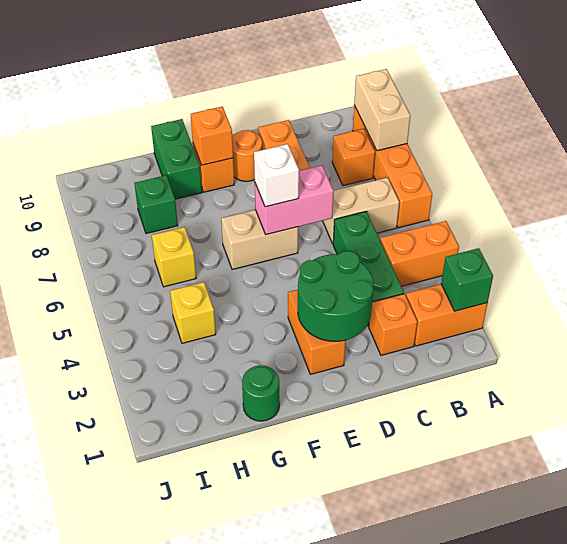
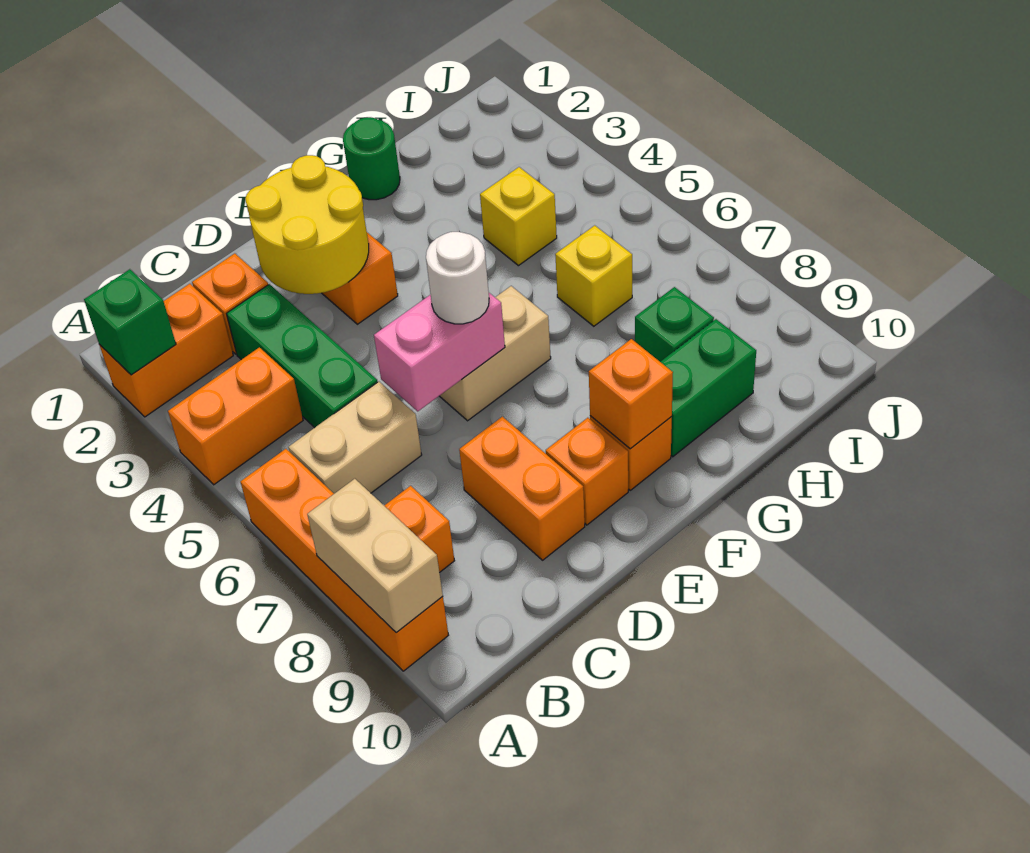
green 2x2 round brick [298,251,374,341] -> yellow 2x2 round brick [245,155,369,294]
white 1x1 brick [254,144,299,207] -> white 1x1 round brick [426,232,489,324]
orange 1x1 round brick [232,130,262,182] -> orange 1x1 brick [546,418,628,525]
green 1x2 brick [151,119,202,199] -> green 1x2 brick turned to [661,319,756,457]

